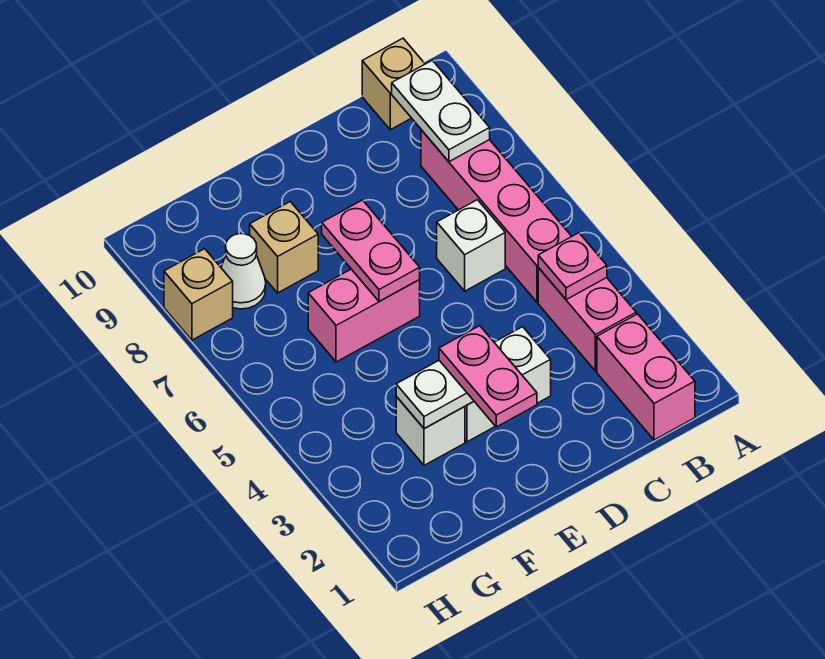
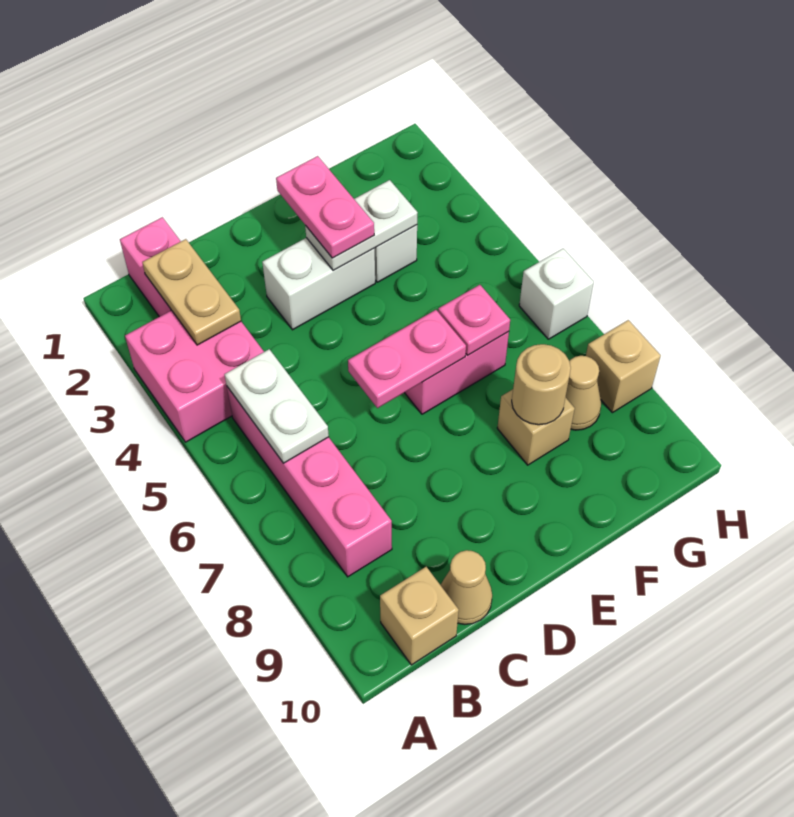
none -> tan 1x2 plate [142,239,241,345]
pink 1x2 brick [538,268,636,371] -> pink 2x2 brick [125,310,264,442]
pink 1x1 plate [538,233,607,300] -> pink 1x1 plate moved to [438,285,510,355]
white 1x2 plate [392,60,490,162] -> white 1x2 plate moved to [224,349,329,463]
white 1x1 brick [437,200,505,291] -> white 1x1 brick moved to [519,249,594,339]
none -> tan 1x1 cone [441,550,492,624]
pink 1x2 plate [322,200,420,302] -> pink 1x2 plate turned to [348,310,466,408]
none -> tan 1x1 round brick [512,344,571,425]
white 1x1 cone [221,234,266,309] -> tan 1x1 cone [566,356,601,430]

